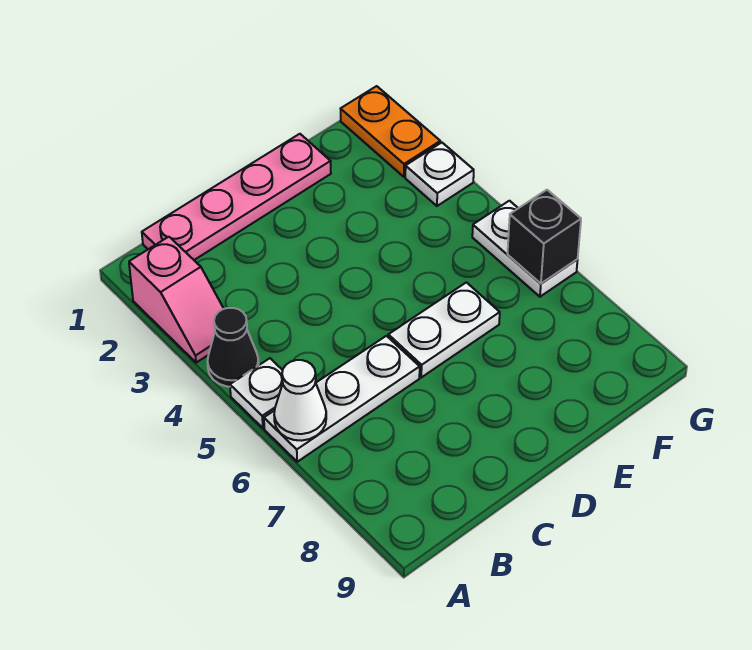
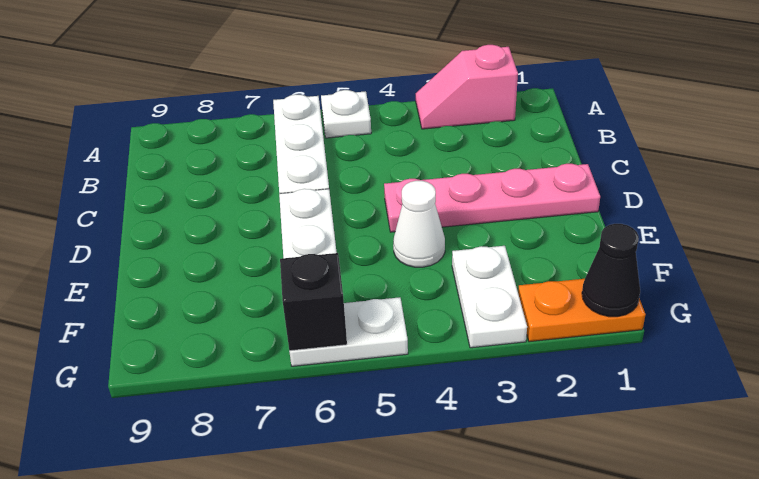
black 1x1 cone [207,308,259,387] -> black 1x1 cone moved to [582,224,640,317]
white 1x1 cone [274,360,326,441] -> white 1x1 cone moved to [393,181,445,267]
pink 1x4 plate [142,134,331,260] -> pink 1x4 plate turned to [384,164,600,232]
white 1x1 plate [405,143,474,206] -> white 1x2 plate [452,246,527,348]

